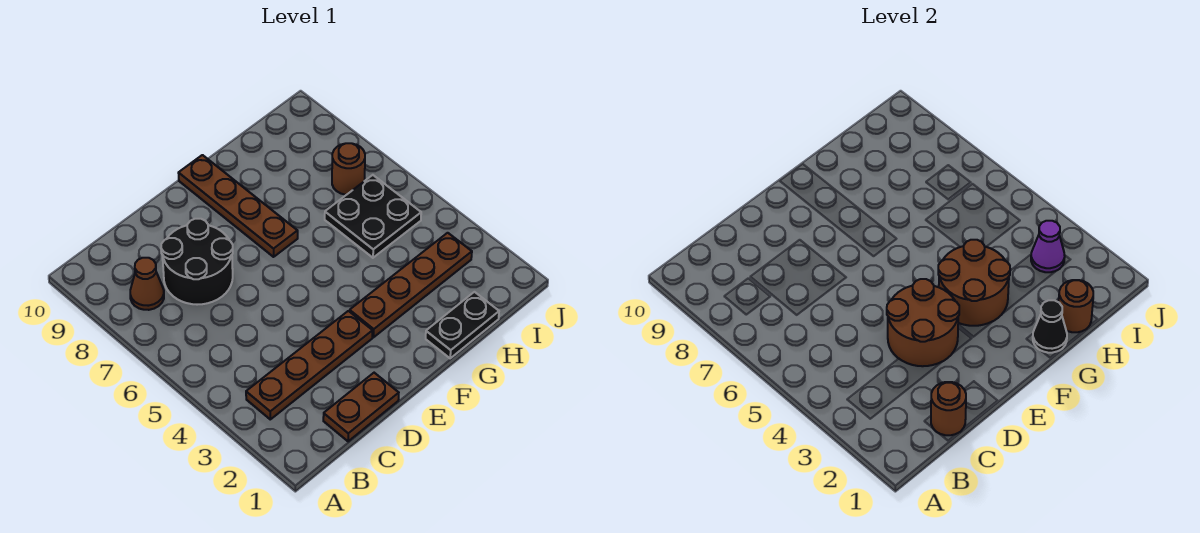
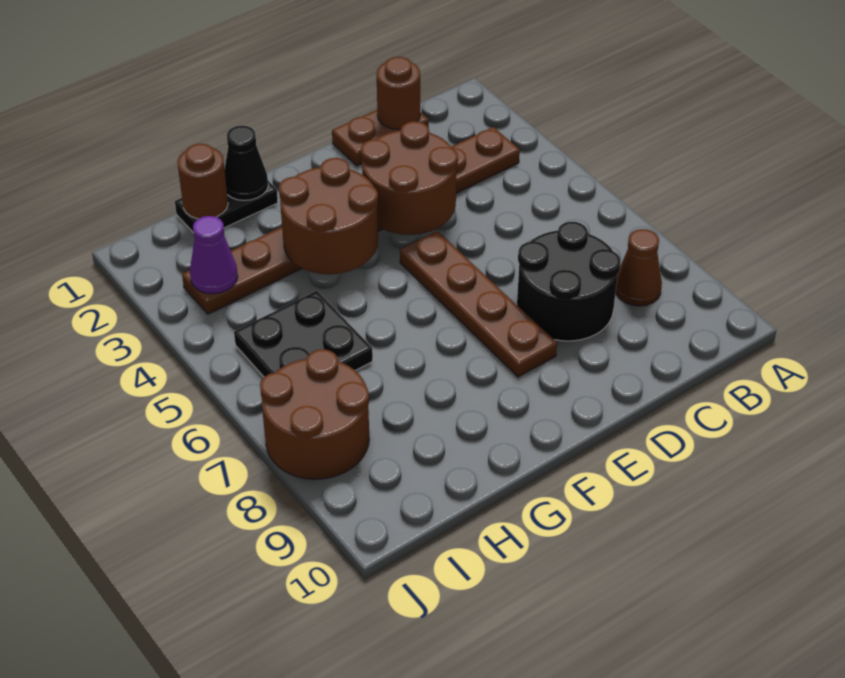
brown 1x4 plate [179,155,298,257] -> brown 1x4 plate moved to [400,231,557,377]
brown 1x1 round brick [332,143,365,195] -> brown 2x2 round brick [260,349,369,479]

